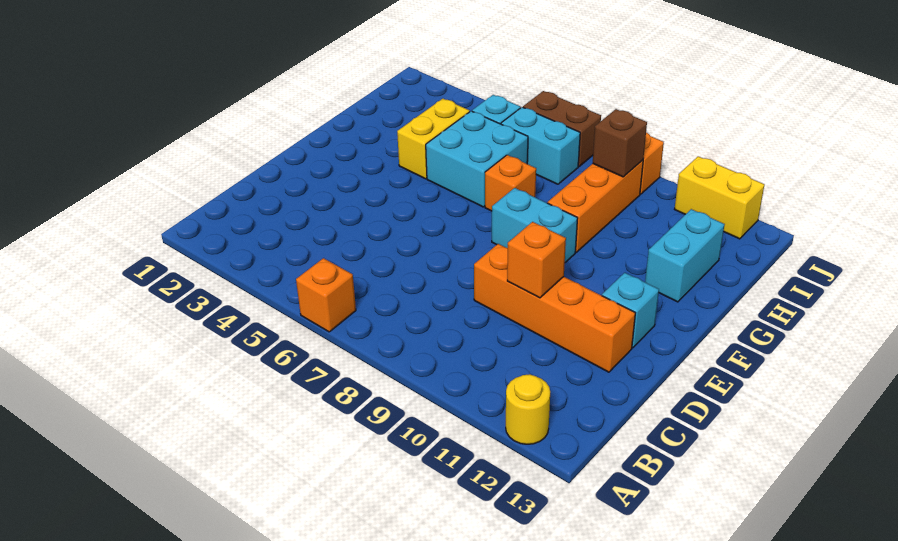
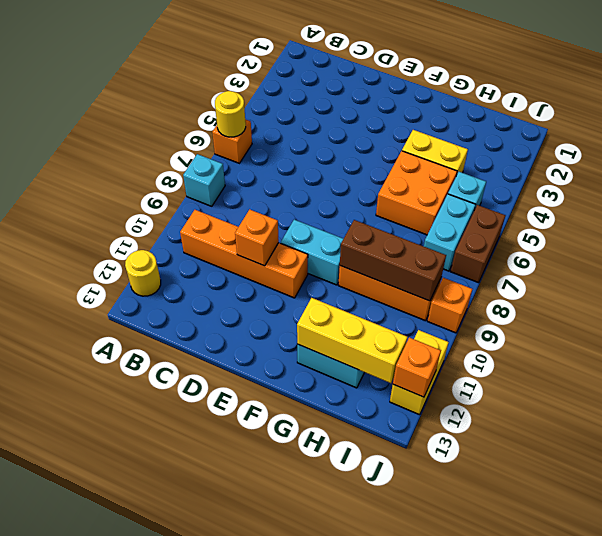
none -> yellow 1x1 round brick [215,91,246,137]
orange 1x4 brick [474,244,635,372] -> orange 1x4 brick turned to [180,210,308,298]
cyan 1x1 brick [602,273,659,348] -> cyan 1x1 brick moved to [183,154,225,206]
cyan 1x2 brick [492,188,578,263] -> cyan 1x2 brick turned to [281,220,343,285]
cyan 2x2 brick [426,111,528,207] -> orange 2x2 brick [376,151,457,235]
orange 1x1 brick [485,155,536,211] -> orange 1x1 brick moved to [393,338,441,397]
none -> yellow 1x3 brick [297,298,407,383]
brown 1x1 brick [593,109,647,177] -> brown 1x3 brick [340,220,446,301]

